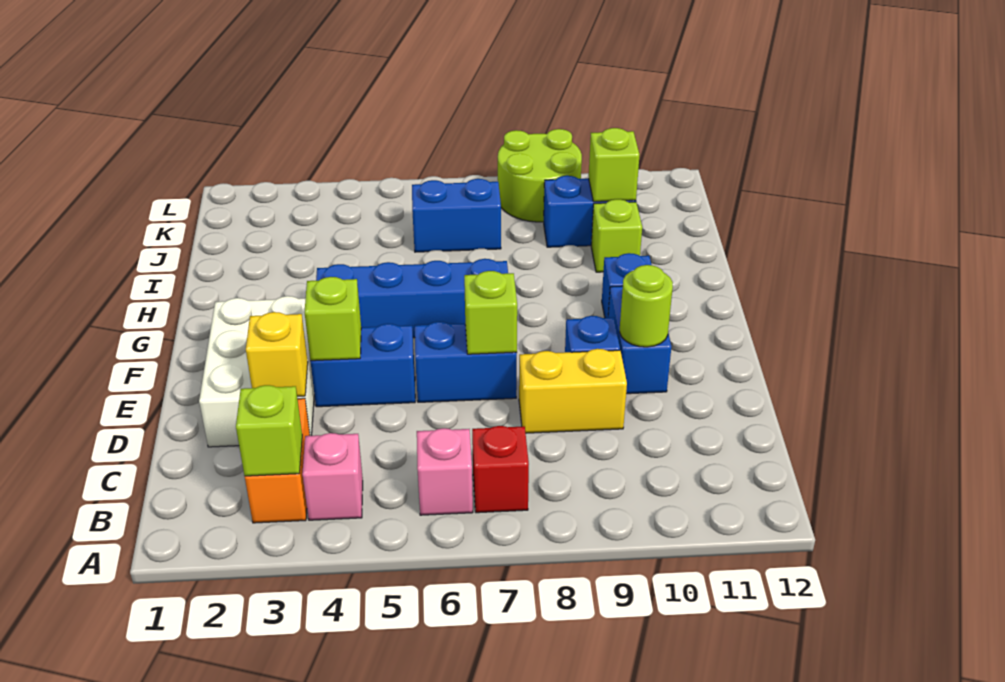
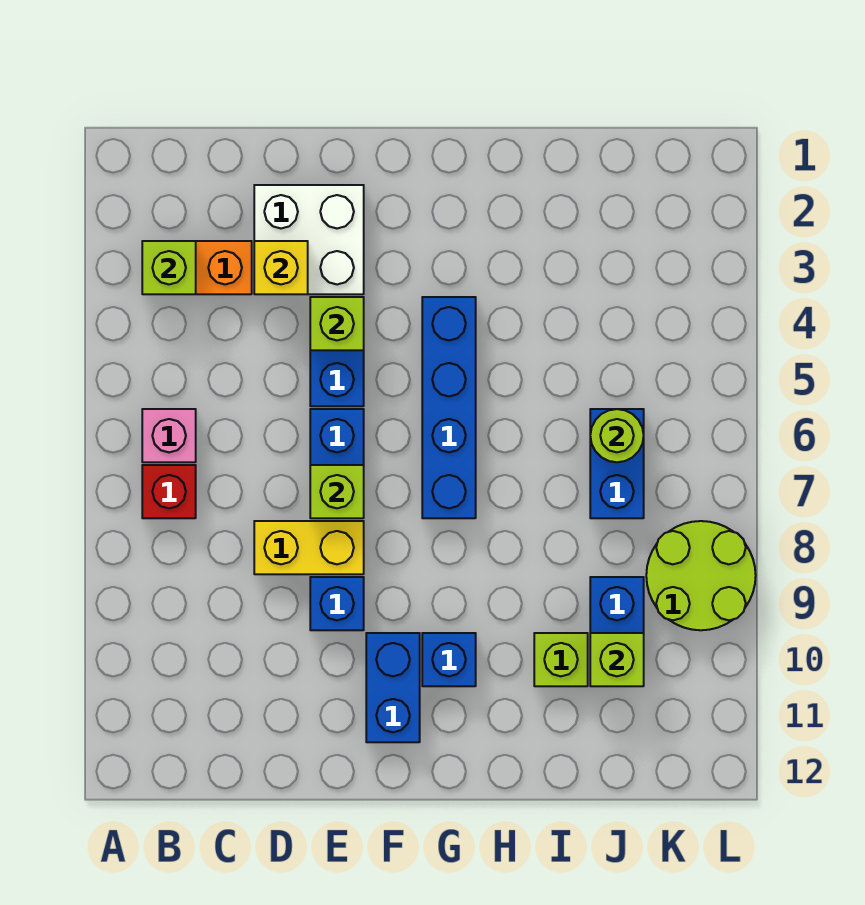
pink 1x1 brick [302,433,363,520] -> none
white 2x3 brick [199,296,314,447] -> white 2x2 brick [254,185,364,294]
yellow 1x2 brick [519,349,627,433] -> yellow 1x2 brick turned to [254,521,364,574]
blue 1x2 brick [608,286,671,394] -> blue 1x2 brick turned to [366,633,420,742]
lime 1x1 round brick [620,265,673,347] -> lime 1x1 round brick moved to [590,409,644,462]

